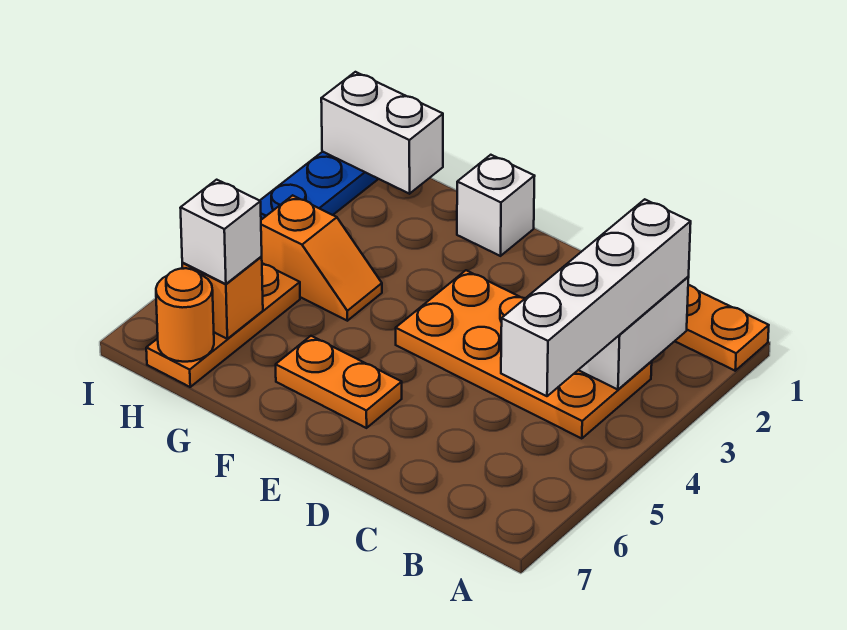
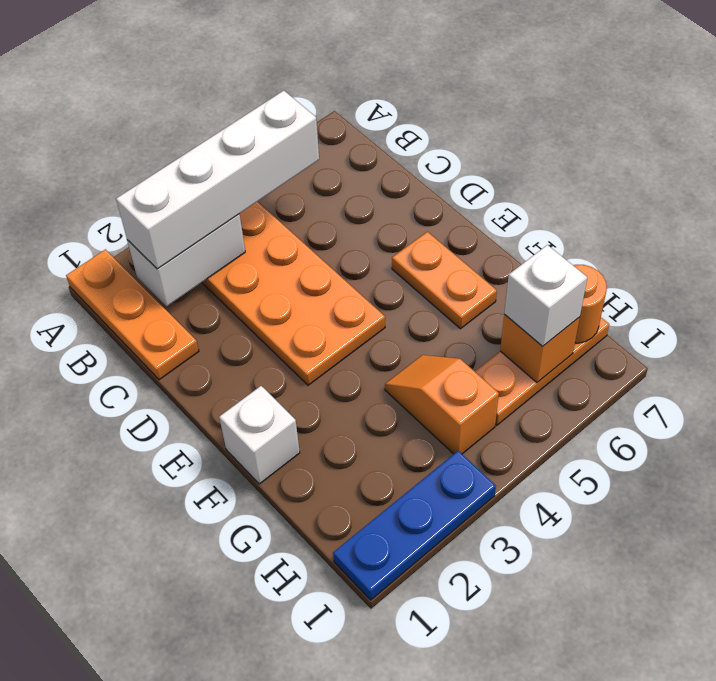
white 1x2 brick [321,72,443,194] -> none

